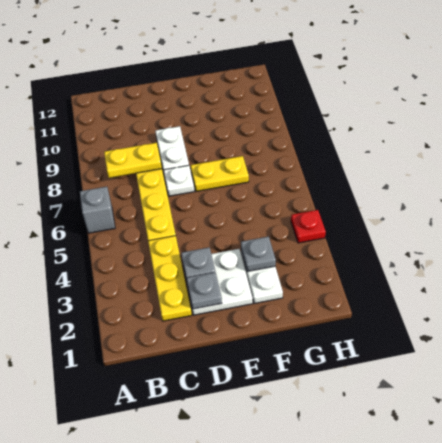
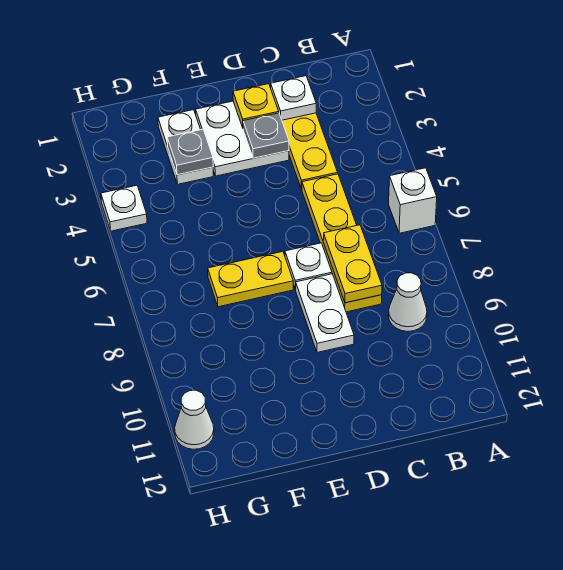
grey 1x1 brick [80,187,115,233] -> white 1x1 brick [389,168,437,233]
yellow 1x2 plate [104,143,162,178] -> yellow 1x2 plate turned to [323,225,382,303]
none -> white 1x1 cone [388,273,427,331]
none -> white 1x1 plate [271,76,316,120]
grey 1x1 plate [187,272,222,309] -> yellow 1x1 plate [233,84,279,127]
red 1x1 plate [291,210,326,243] -> white 1x1 plate [101,185,147,231]
none -> white 1x1 cone [175,390,214,449]

